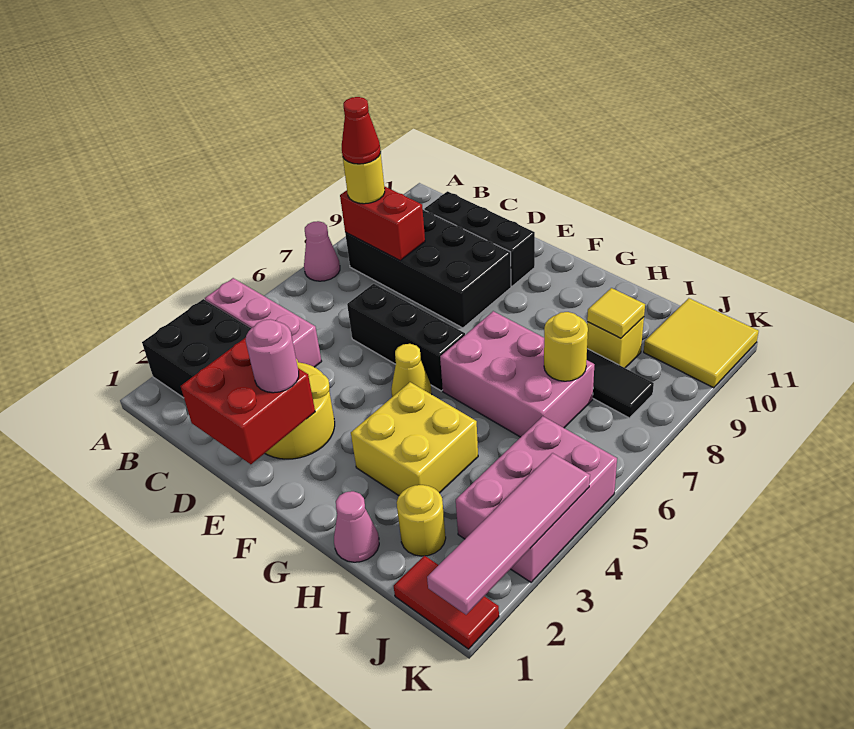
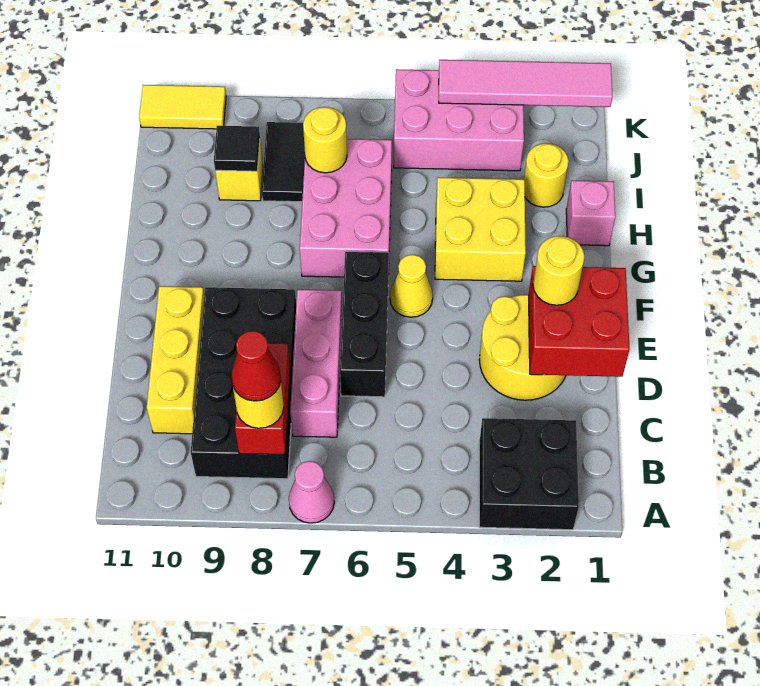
pink 1x3 brick [205,278,322,367] -> pink 1x3 brick moved to [290,289,342,437]
black 1x3 brick [424,191,535,286] -> yellow 1x3 brick [147,286,204,434]
pink 1x1 round brick [246,319,299,393] -> yellow 1x1 round brick [533,236,584,305]
pink 1x1 cone [334,491,379,562] -> pink 1x1 brick [566,180,615,246]
yellow 1x1 tile [587,288,645,338] -> black 1x1 tile [214,126,260,171]
red 1x2 tile [394,556,499,649] -> none
yellow 2x2 tile [644,298,759,388] -> yellow 1x2 tile [139,85,226,129]

